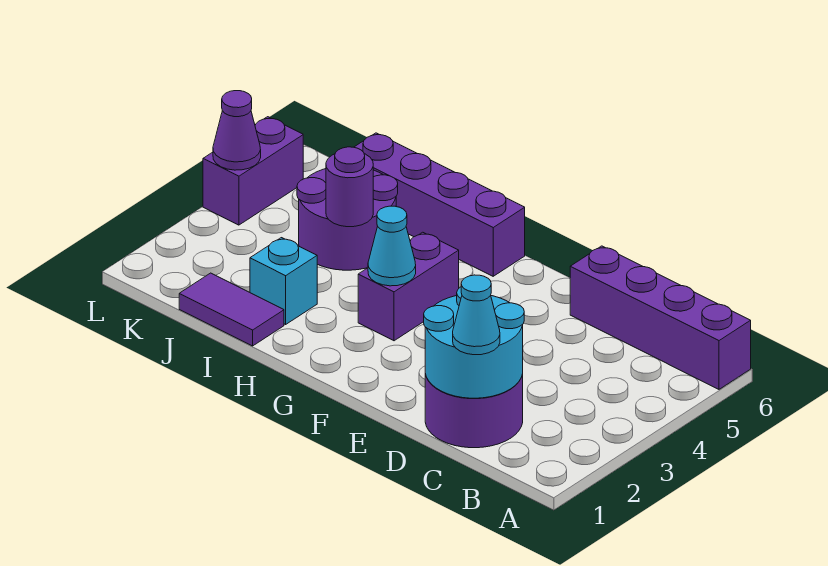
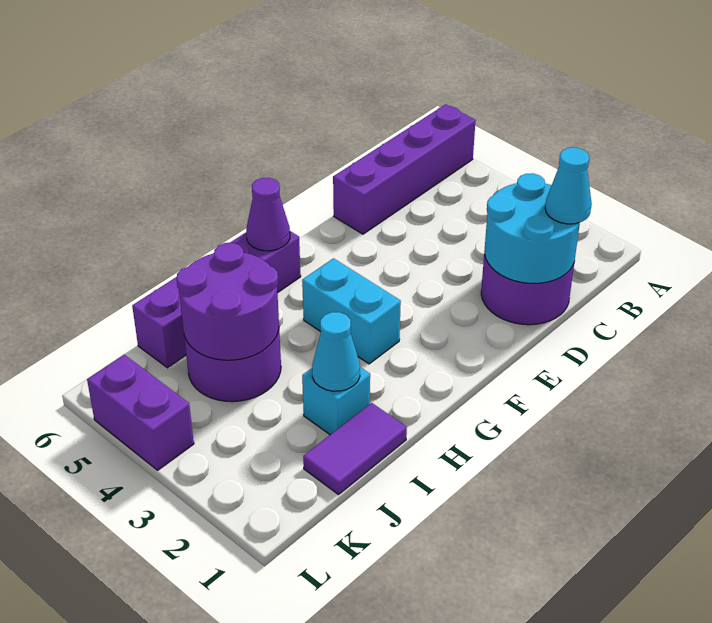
purple 1x2 brick [358,232,459,341] -> cyan 1x2 brick [302,258,401,364]
cyan 1x1 cone [368,206,416,286] -> cyan 1x1 cone moved to [312,312,360,391]
purple 1x1 round brick [326,147,373,227] -> purple 2x2 round brick [177,243,279,360]
purple 1x1 cone [213,91,261,170] -> purple 1x1 cone moved to [246,178,290,251]

